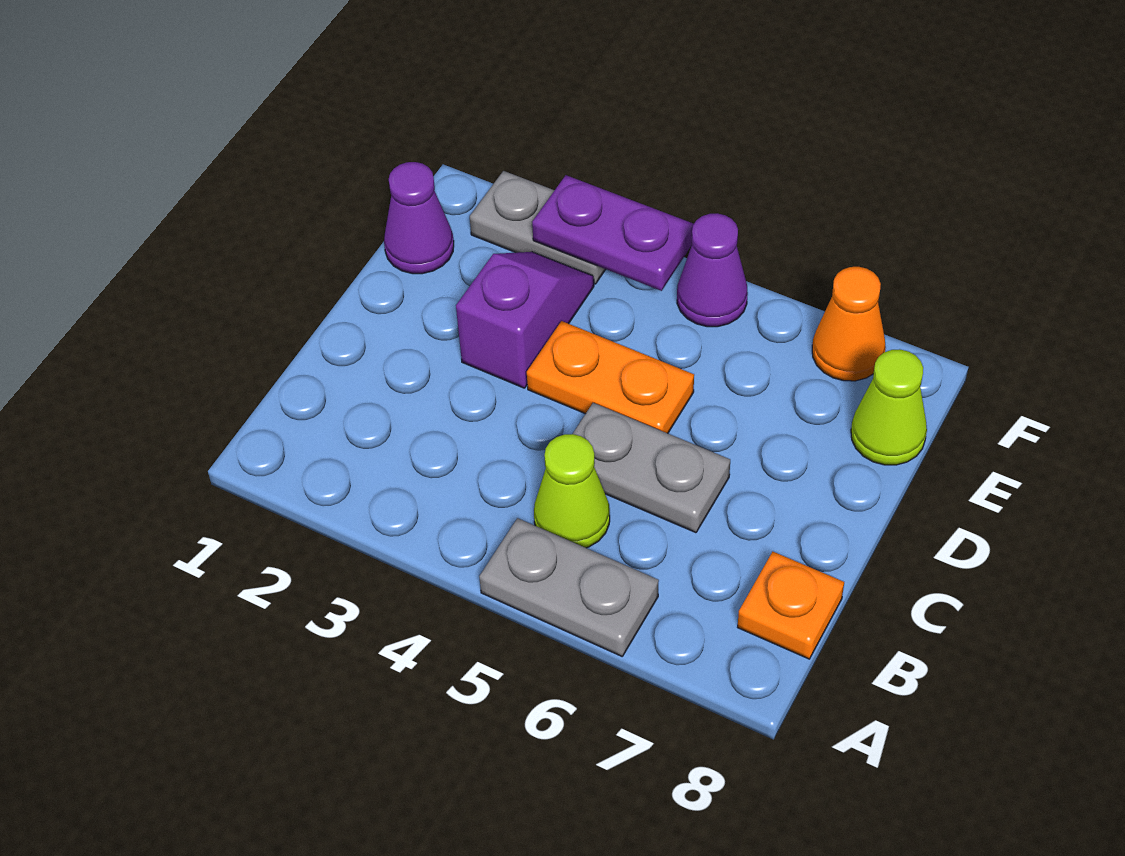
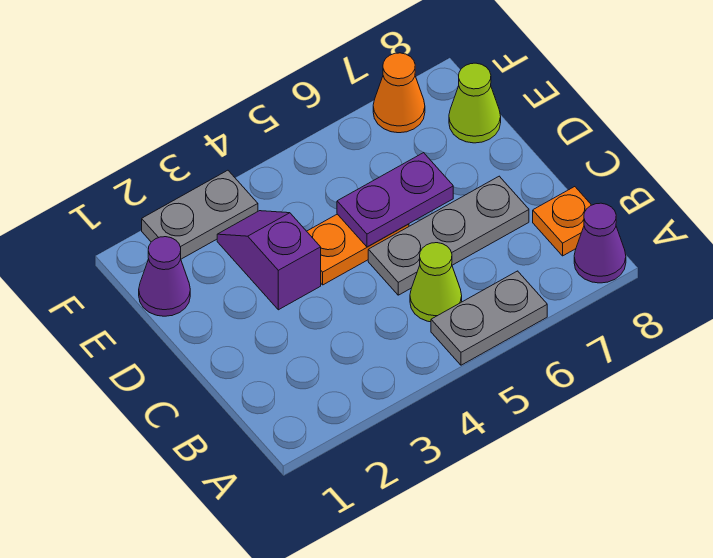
grey 1x2 plate [573,403,730,533] -> grey 1x3 plate [368,176,529,295]
purple 1x2 plate [532,175,693,291] -> purple 1x2 plate moved to [337,153,453,247]
purple 1x1 cone [677,213,748,327] -> purple 1x1 cone moved to [574,203,626,283]

